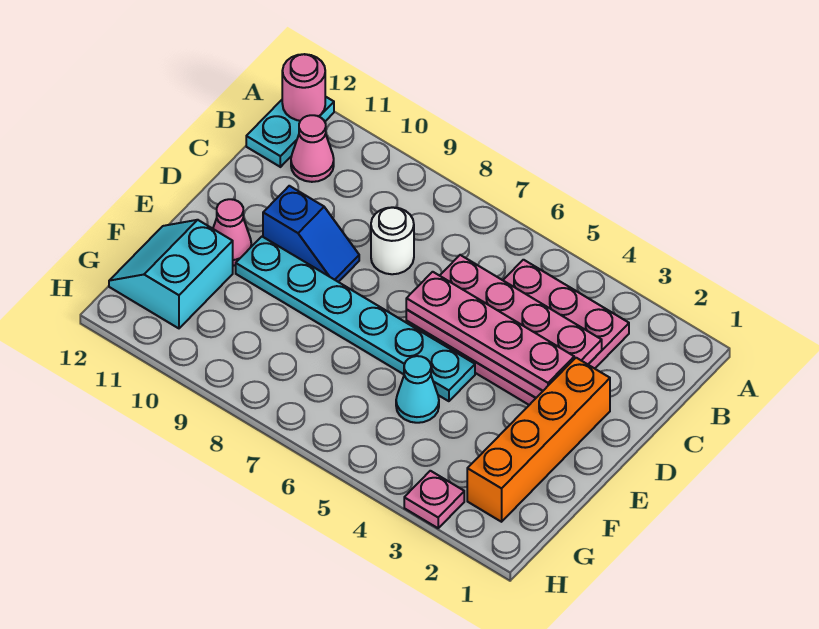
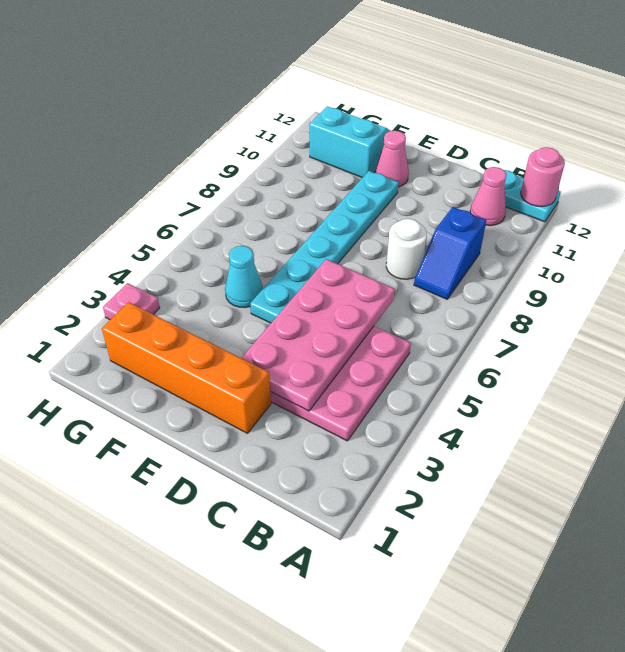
pink 1x4 plate [406,272,574,391] -> none
blue 1x2 slope [263,186,359,282] -> blue 1x2 slope moved to [414,207,486,299]

